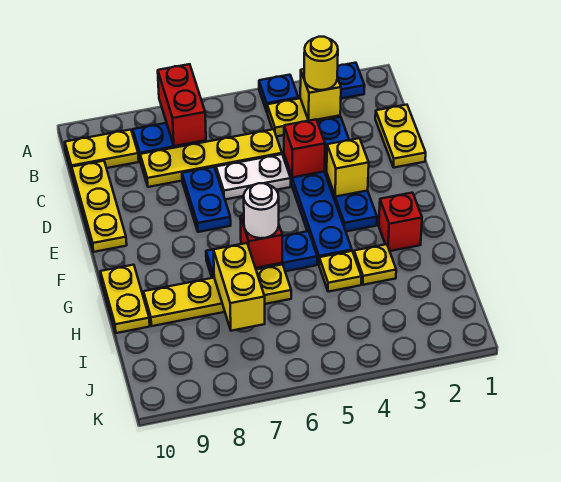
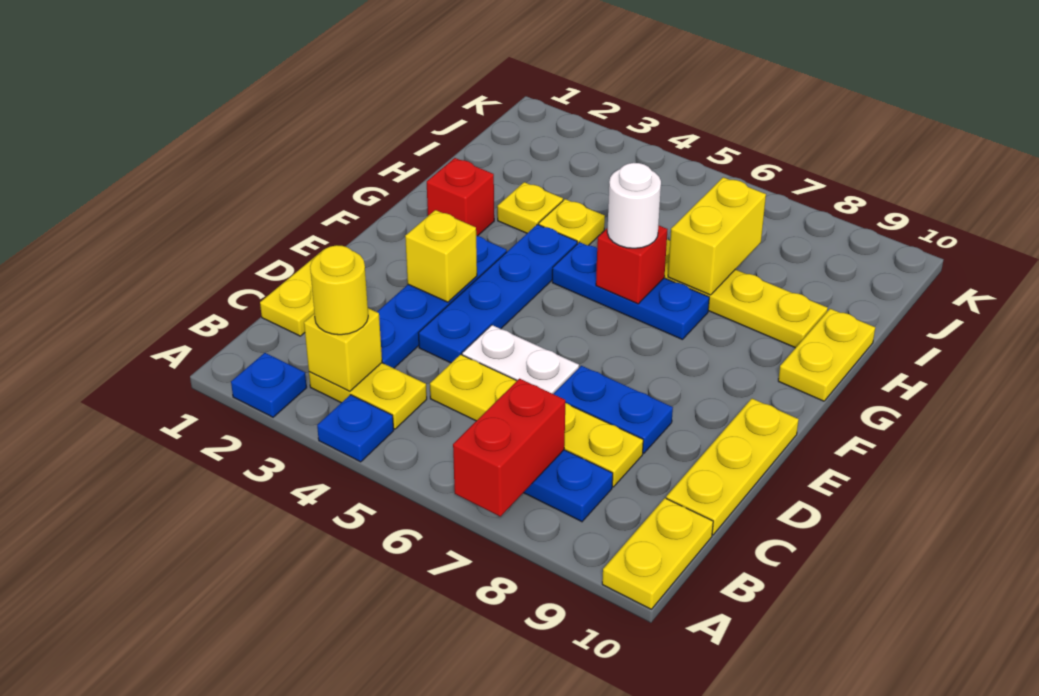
yellow 1x2 plate [65,130,139,172] -> yellow 1x2 plate turned to [602,498,713,609]
red 1x1 brick [284,119,325,177] -> none
blue 1x2 plate [182,167,231,232] -> blue 1x2 plate turned to [554,366,673,453]

